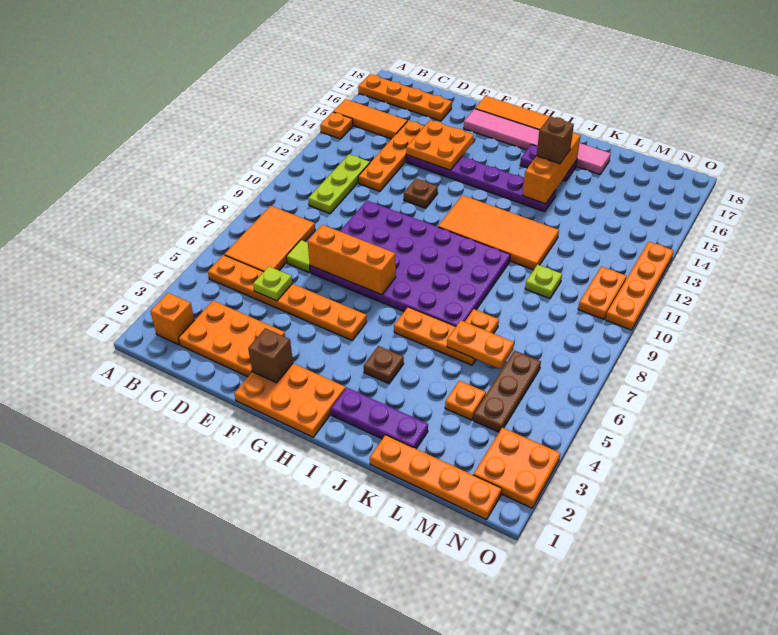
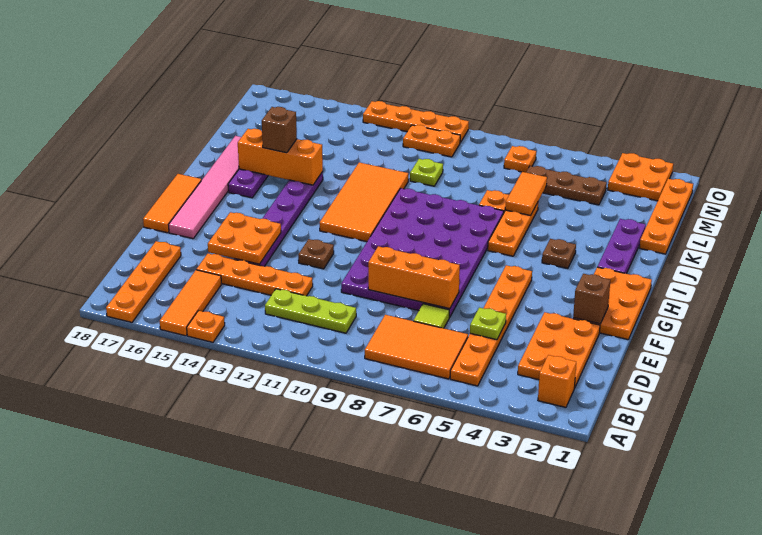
orange 1x3 brick [308,225,396,295] -> orange 1x3 brick turned to [368,246,460,309]
orange 1x2 plate [447,320,514,369] -> orange 1x2 tile [505,172,547,216]
orange 1x1 plate [445,381,486,420] -> orange 1x1 plate moved to [504,146,536,172]

